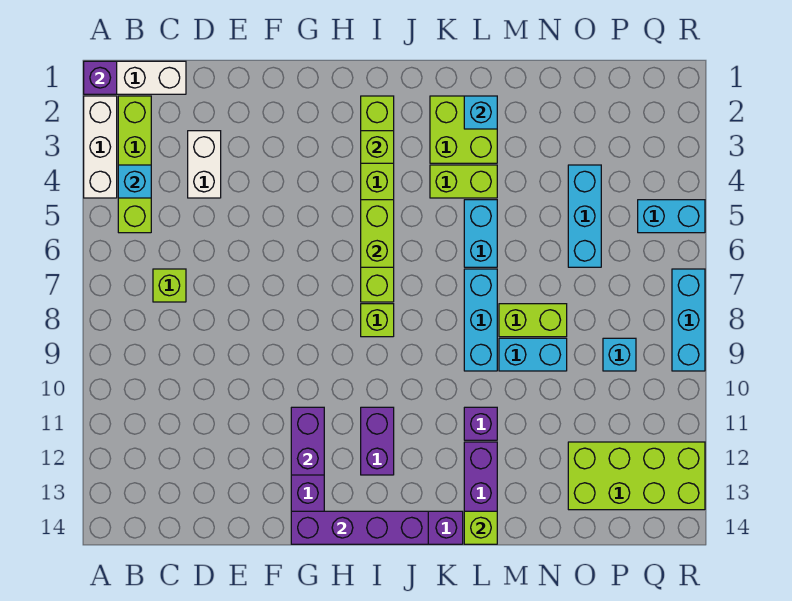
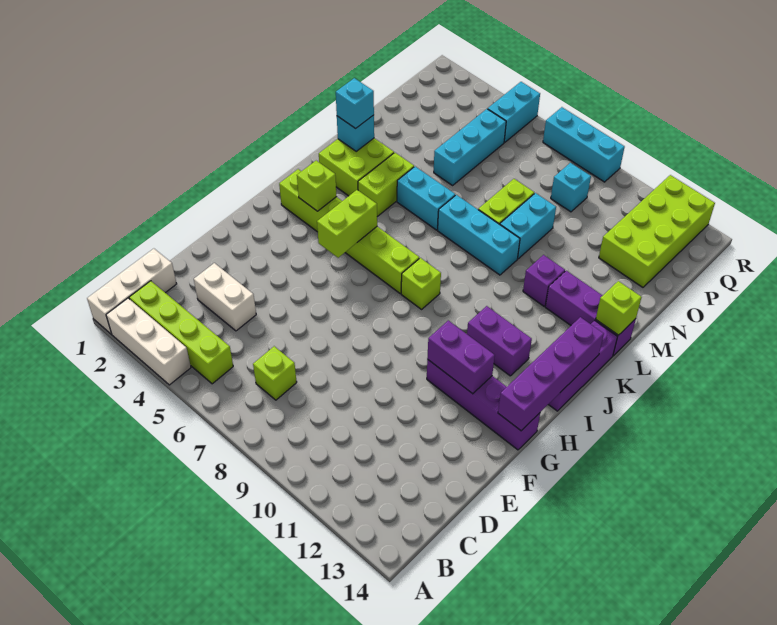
purple 1x1 brick [84,61,117,94] -> none
cyan 1x1 brick [118,165,151,198] -> cyan 1x1 brick moved to [336,78,374,129]
lime 1x2 brick [361,200,394,267] -> lime 1x2 brick turned to [317,190,377,258]
cyan 1x3 brick [568,165,601,267] -> cyan 1x3 brick turned to [434,109,506,185]

